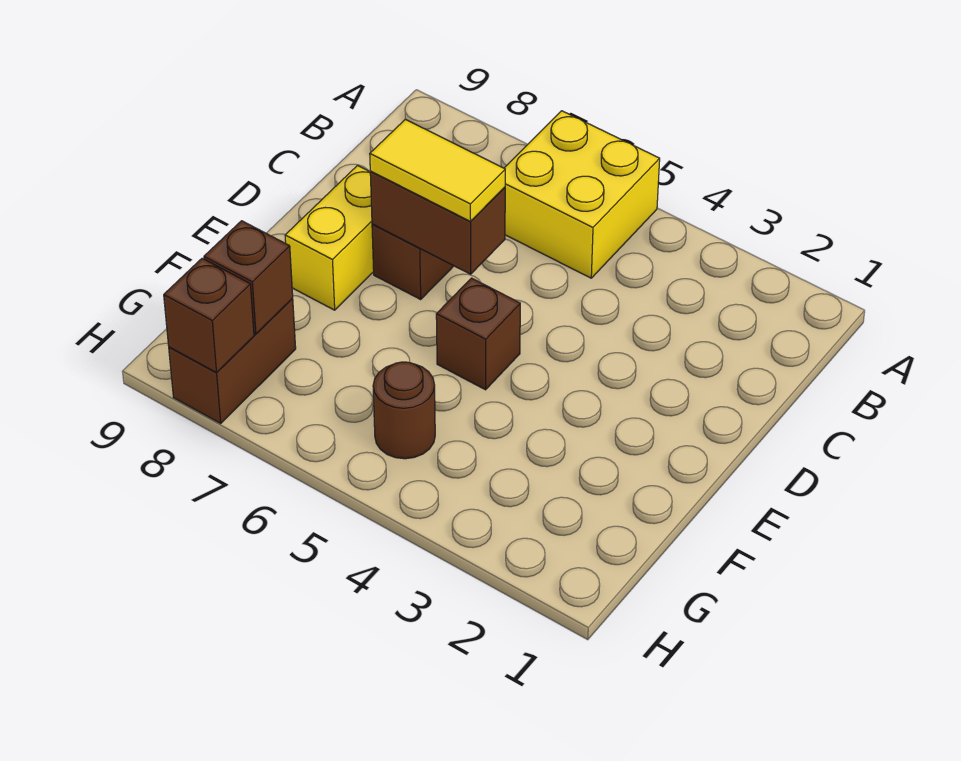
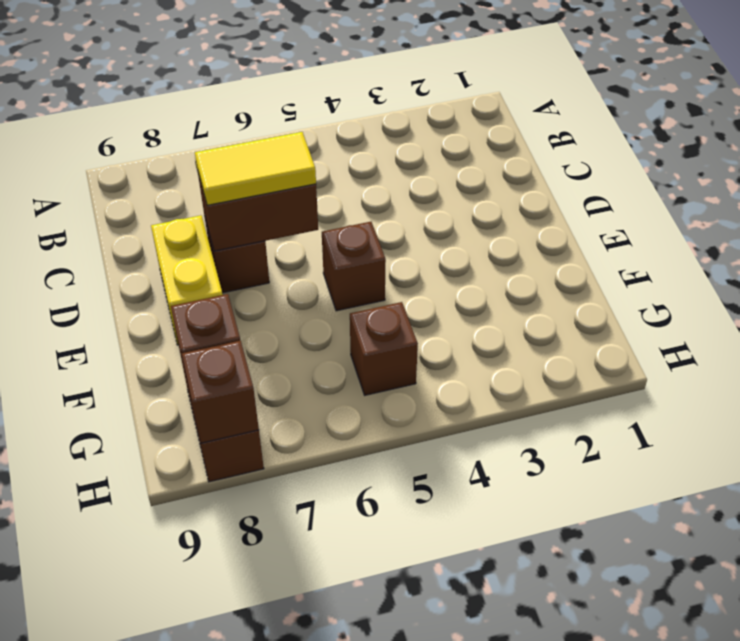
yellow 2x2 brick [504,111,660,278] -> none
brown 1x1 round brick [373,362,435,459] -> brown 1x1 brick [350,302,418,395]

